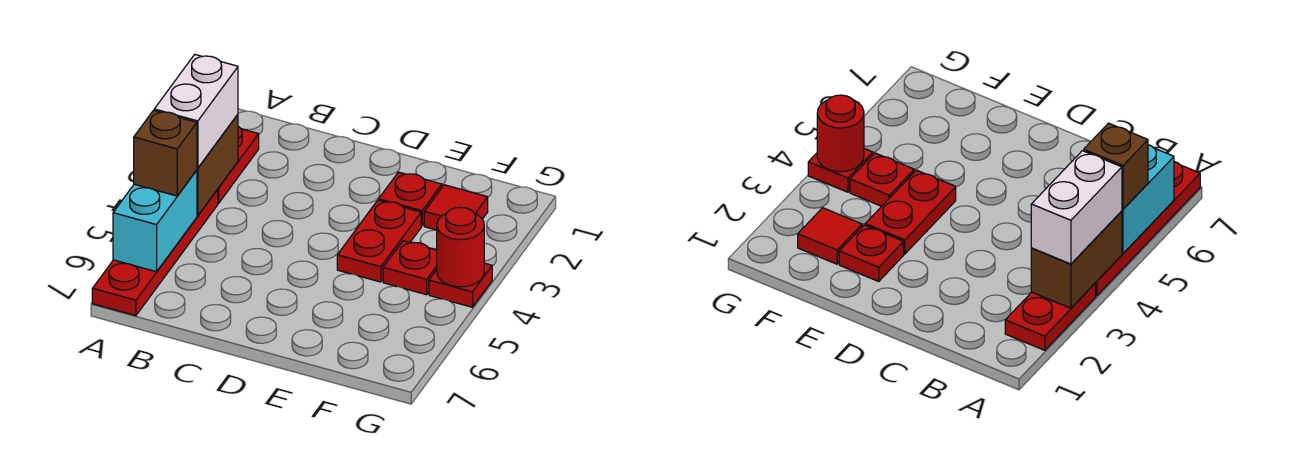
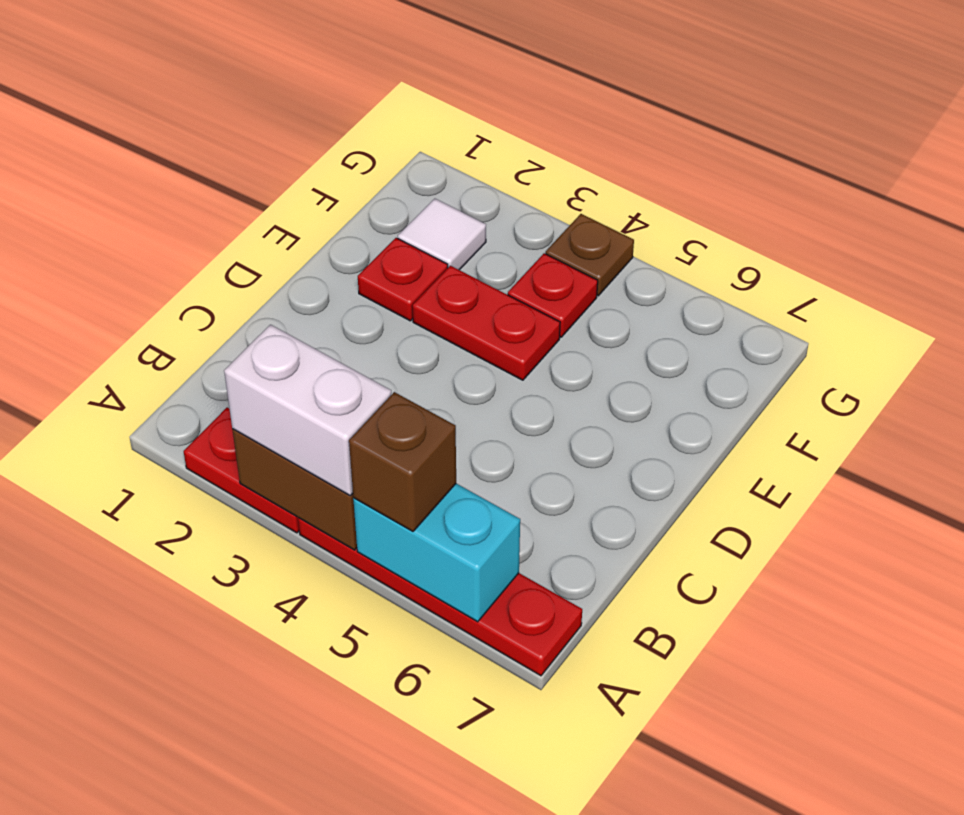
red 1x1 tile [424,185,488,230] -> white 1x1 tile [398,199,486,270]
red 1x1 plate [429,263,492,307] -> brown 1x1 plate [546,214,634,296]
red 1x1 round brick [437,207,484,287] -> none

